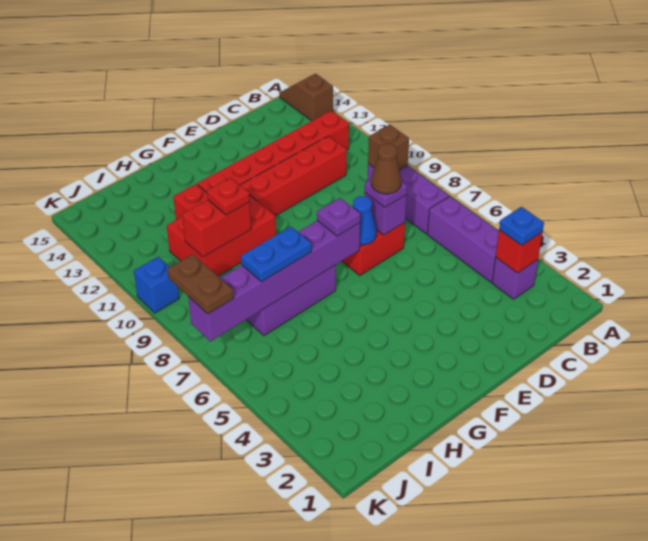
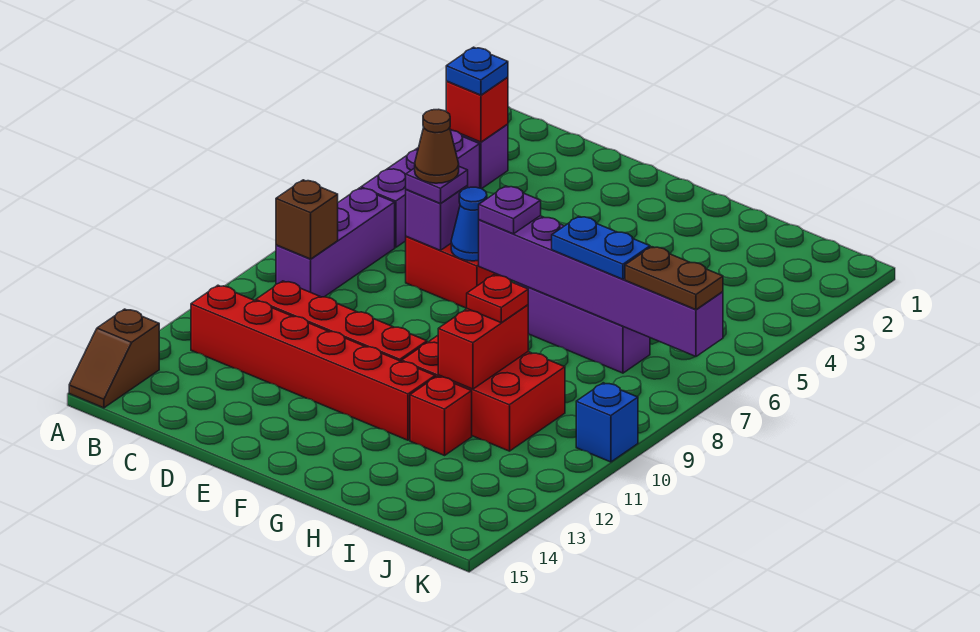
red 1x2 brick [182,200,251,257] -> red 1x2 brick turned to [438,305,528,389]
brown 1x2 plate [167,254,234,314] -> brown 1x2 plate turned to [625,247,723,310]

